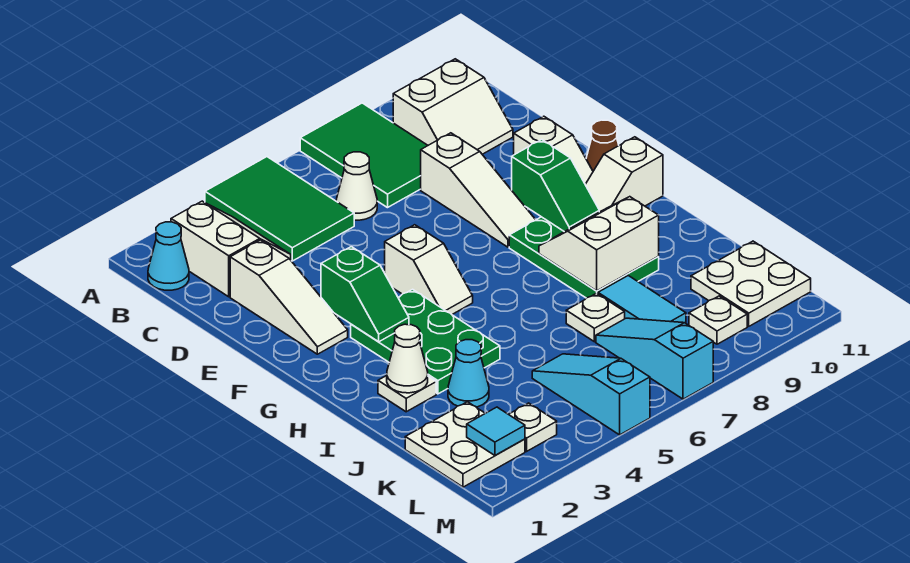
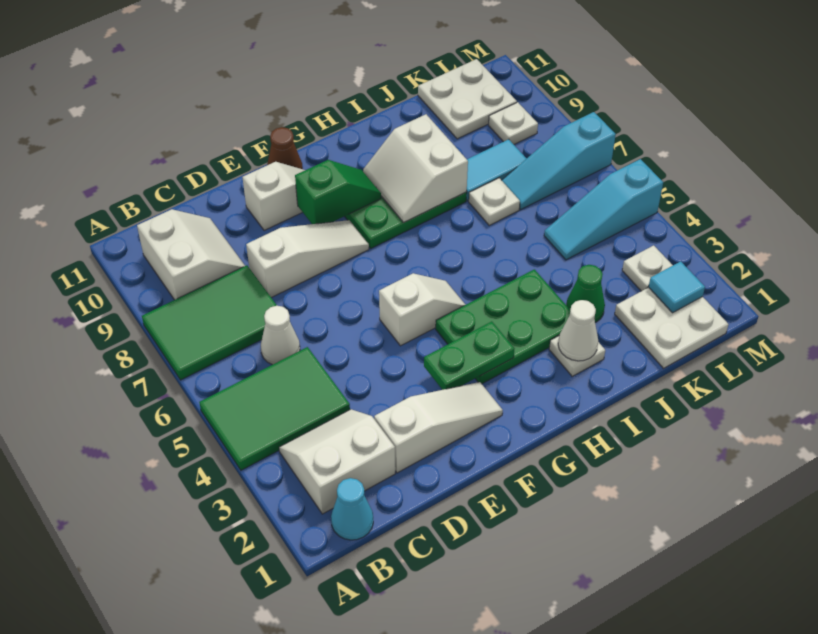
green 1x2 slope [321,247,409,342] -> green 1x2 plate [424,321,514,390]
white 1x2 slope [585,137,663,212] -> none
cyan 1x1 cone [448,340,489,407] -> green 1x1 cone [566,265,605,322]

